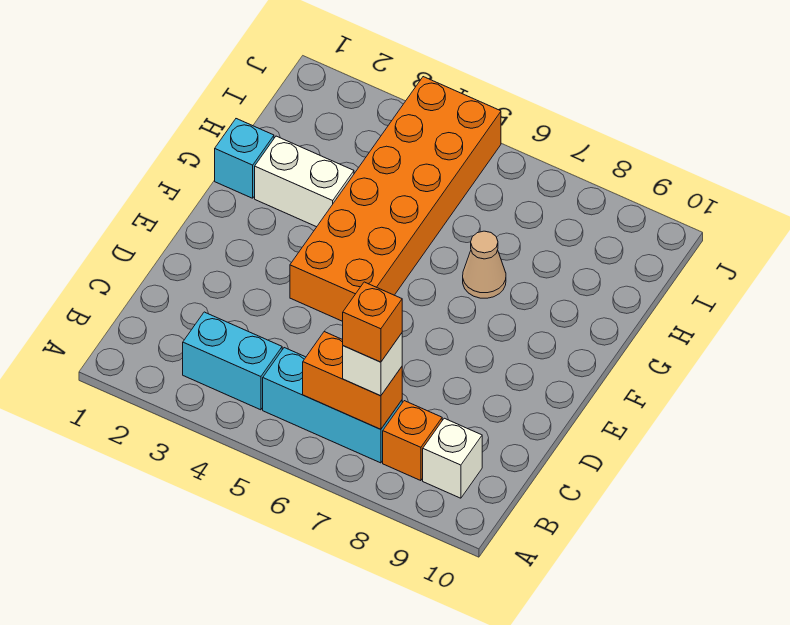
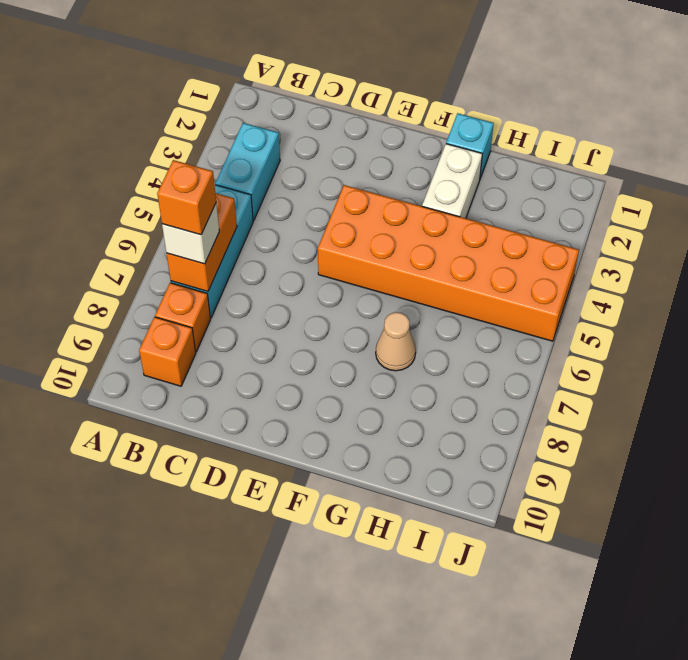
white 1x1 brick [423,418,482,498] -> orange 1x1 brick [139,317,196,386]

